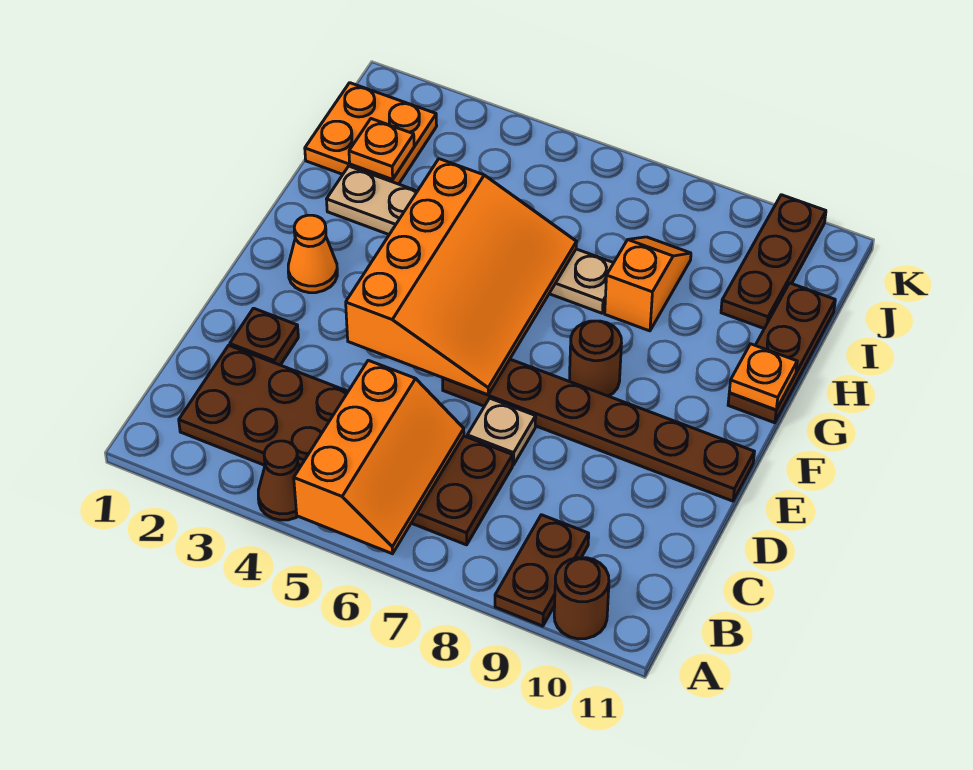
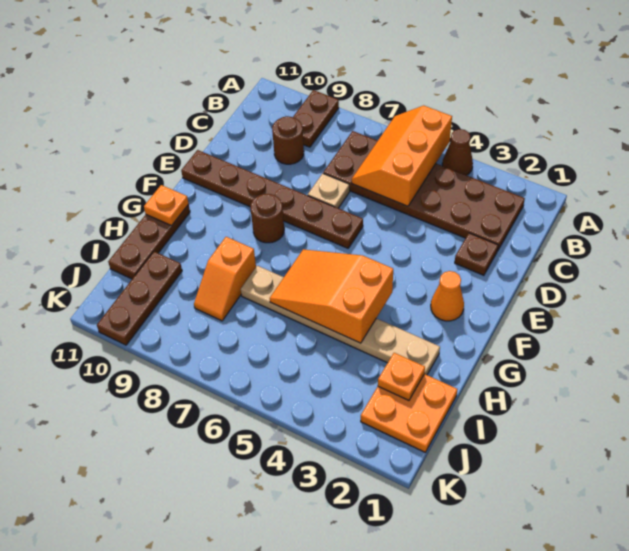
brown 1x1 round brick [554,558,609,639] -> brown 1x1 round brick moved to [272,116,304,164]
orange 3x4 slope [346,159,576,395] -> orange 2x3 slope [270,249,393,343]

